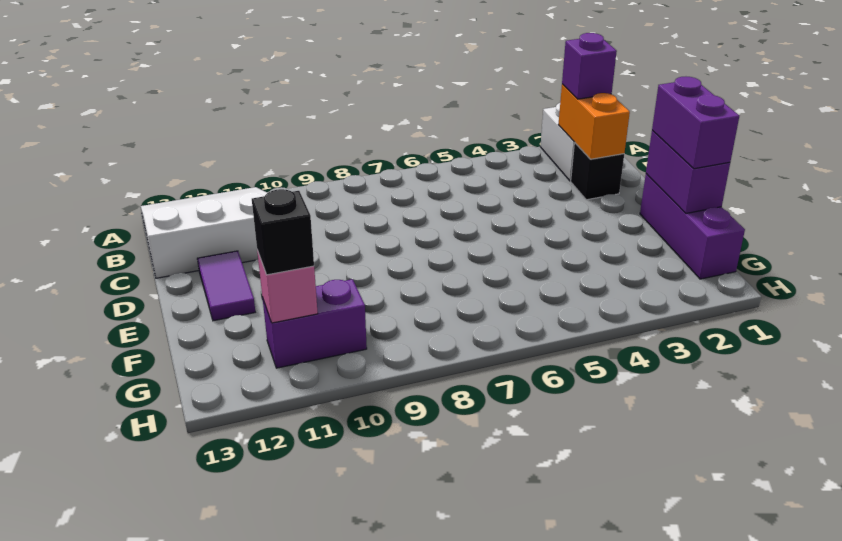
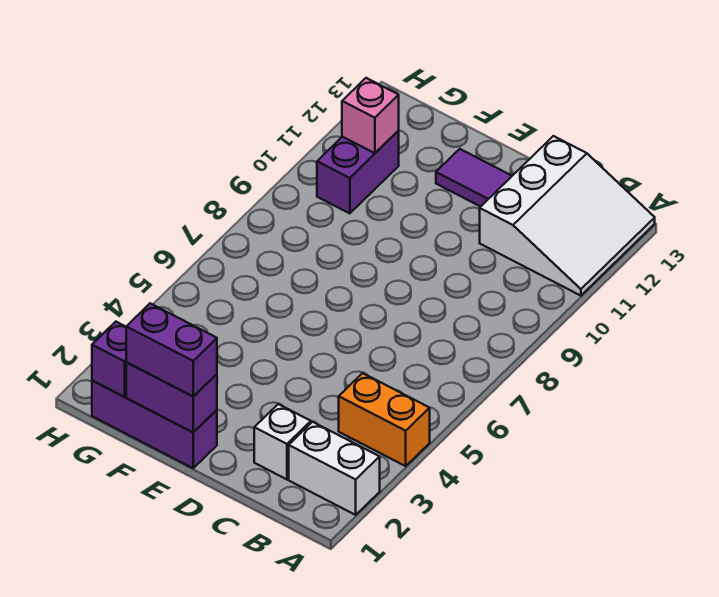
orange 1x2 brick [559,84,630,159] -> orange 1x2 brick moved to [339,373,430,466]
purple 1x1 brick [562,33,617,99] -> purple 1x1 brick moved to [92,322,126,397]
black 1x1 brick [571,143,624,200] -> white 1x1 brick [254,404,311,479]
black 1x1 brick [252,189,314,275] -> none

